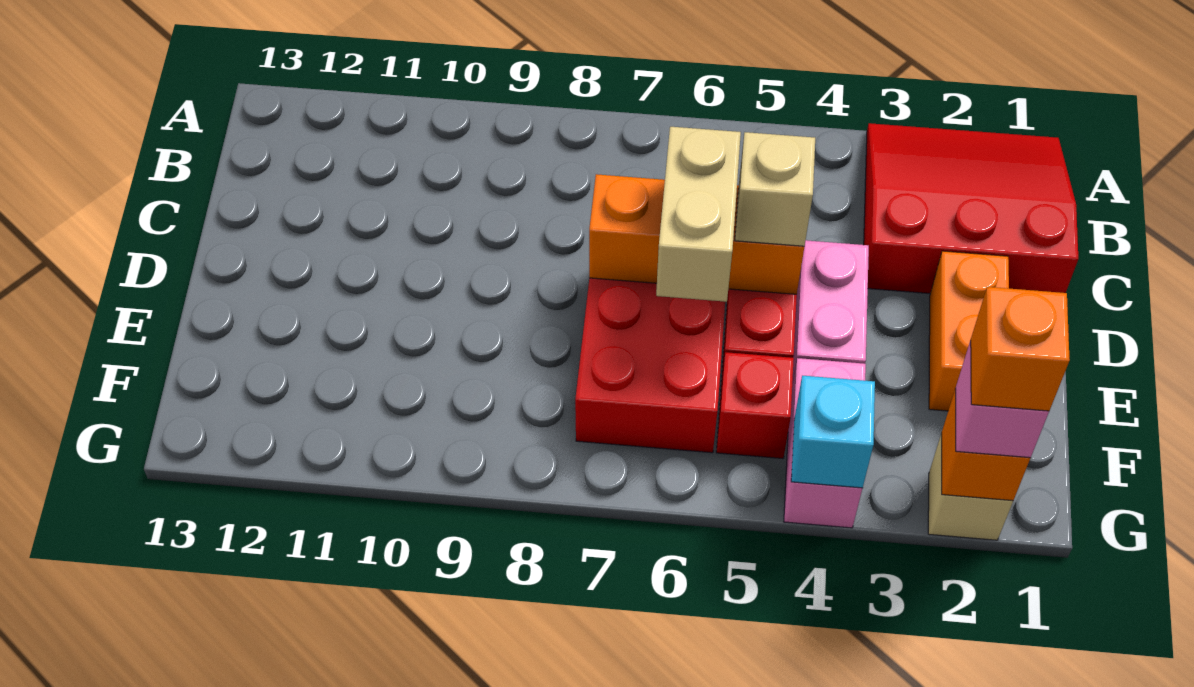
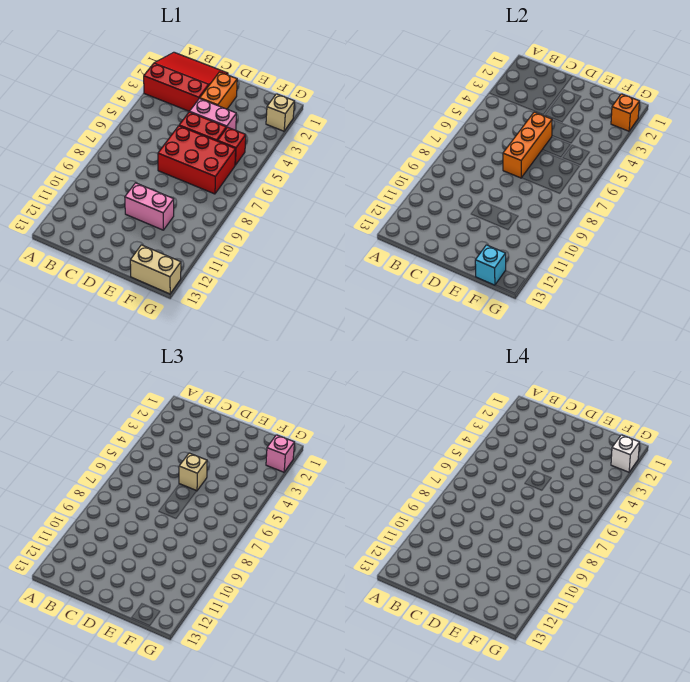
red 3x3 slope [864,123,1078,293] -> red 3x3 slope turned to [144,52,228,111]
orange 1x2 brick [929,251,1009,411] -> orange 1x2 brick turned to [200,72,237,109]
tan 1x2 brick [656,127,741,302] -> tan 1x2 brick moved to [130,245,181,294]
pink 1x2 brick [784,358,866,528] -> pink 1x2 brick moved to [125,183,174,230]
orange 1x1 brick [971,287,1070,411] -> white 1x1 brick [611,435,639,472]
cyan 1x1 brick [791,376,875,488] -> cyan 1x1 brick moved to [475,245,506,285]

